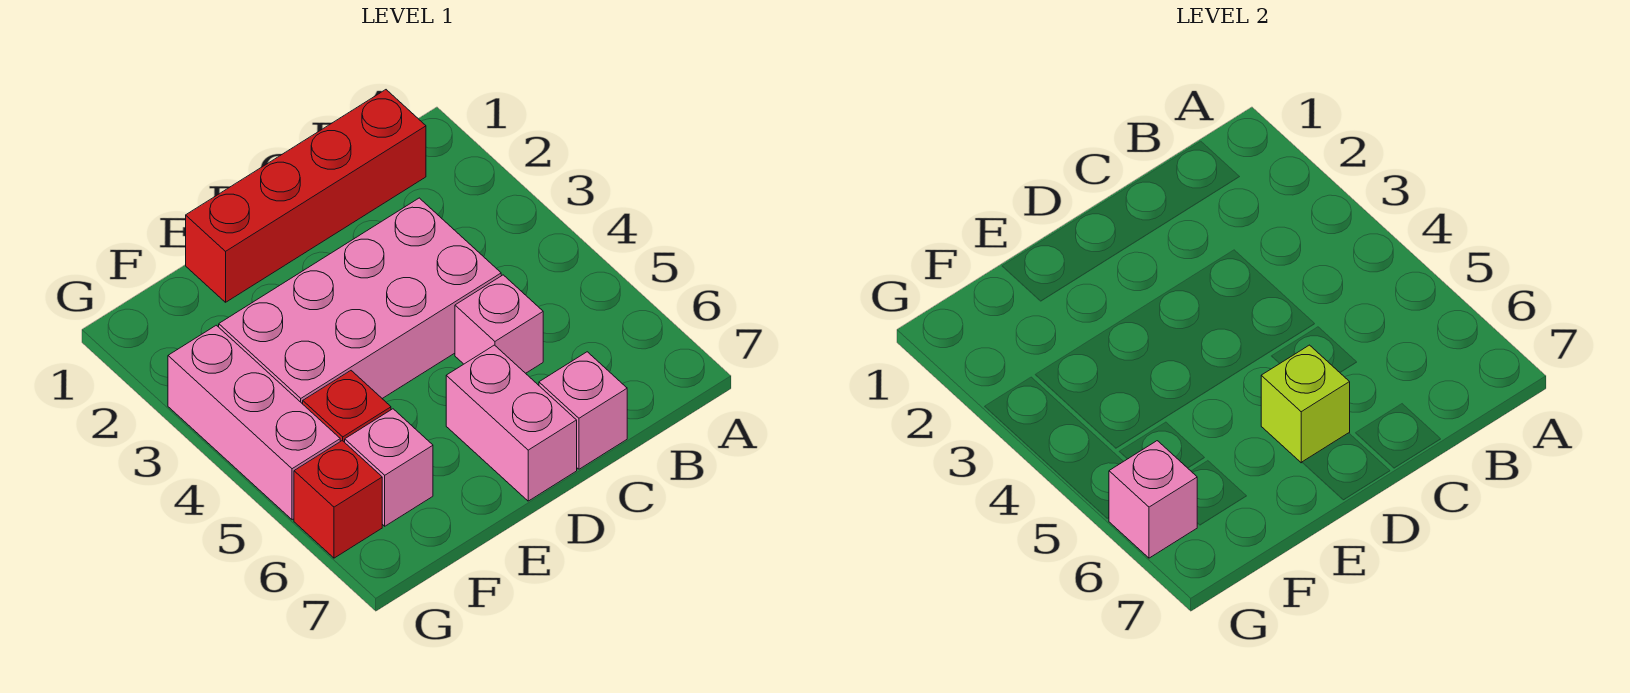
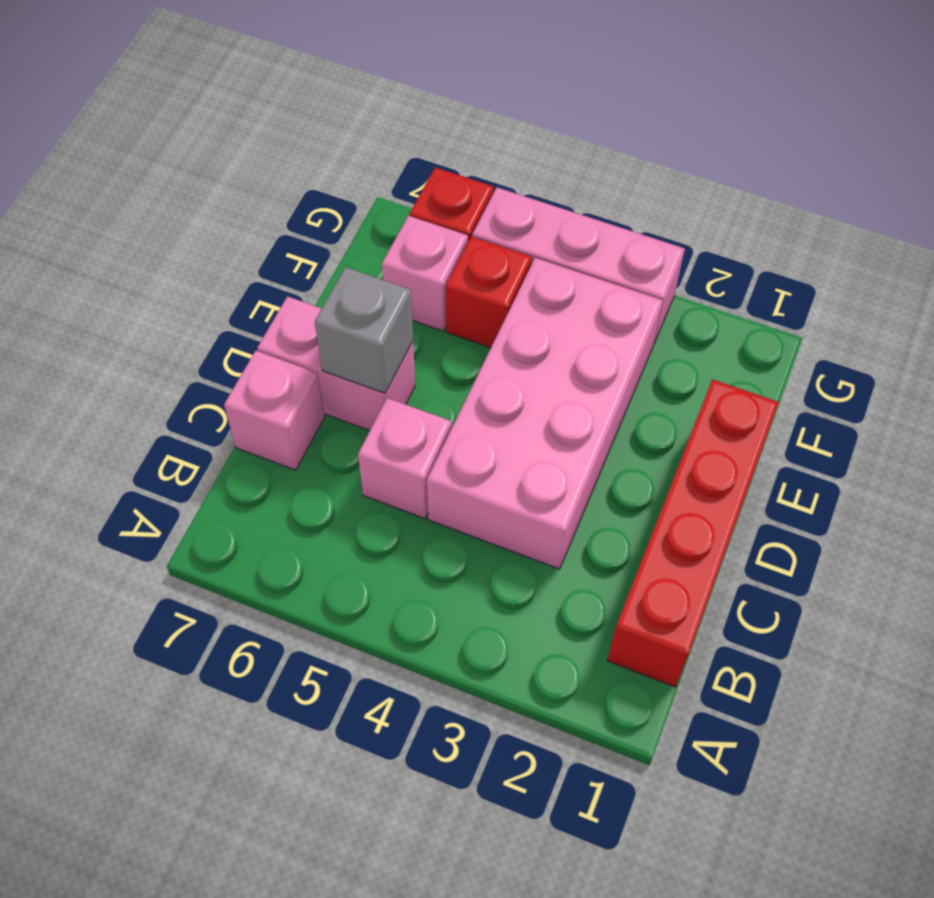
lime 1x1 brick [1261,345,1350,463] -> grey 1x1 brick [315,267,413,393]
pink 1x1 brick [1109,441,1197,558] -> none

